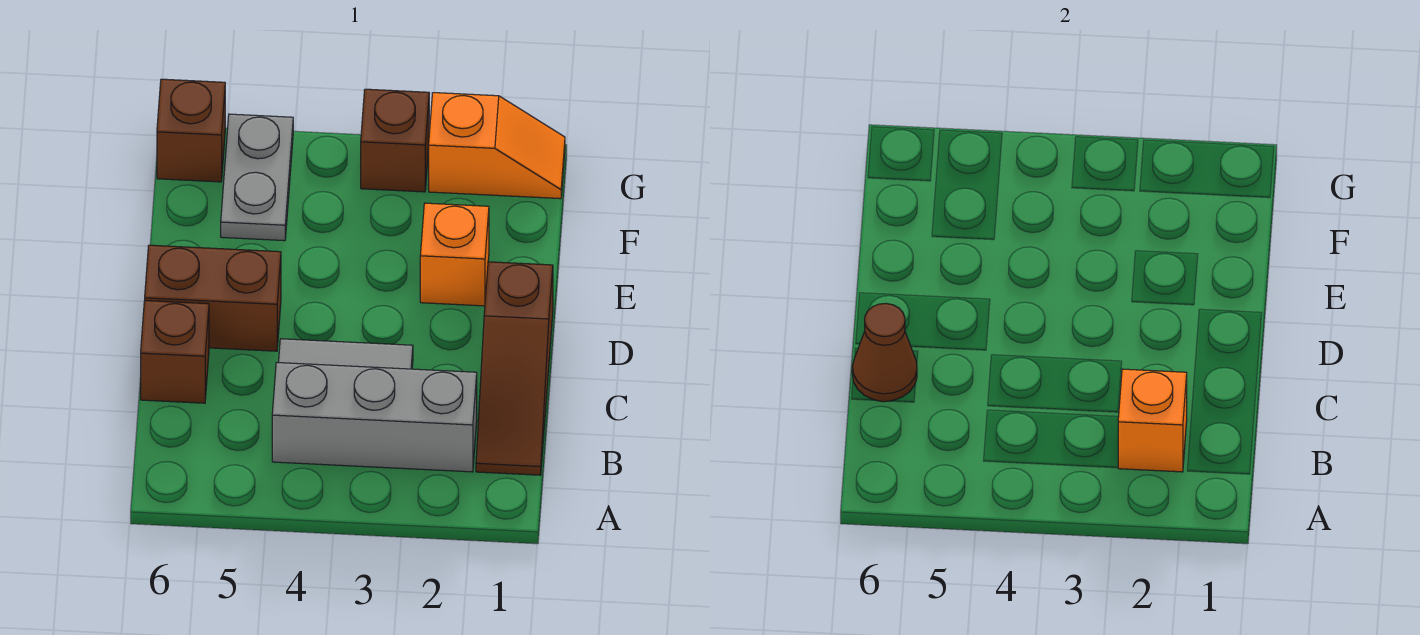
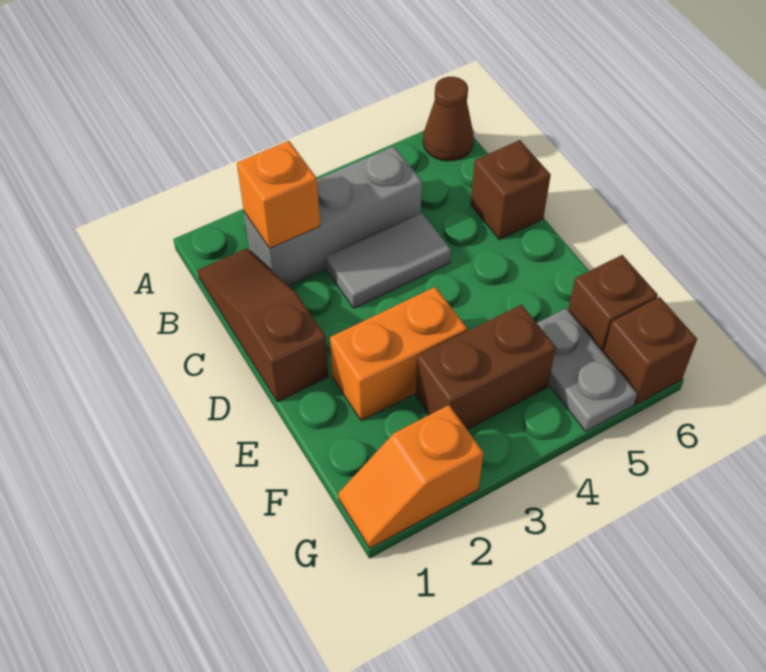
brown 1x1 cone [852,304,917,402] -> brown 1x1 cone moved to [423,77,474,161]
brown 1x2 brick [145,245,281,351] -> brown 1x2 brick moved to [416,305,556,429]
orange 1x1 brick [420,203,489,306] -> orange 1x2 brick [330,287,467,421]
brown 1x1 brick [361,89,429,192] -> brown 1x1 brick moved to [568,255,658,353]

